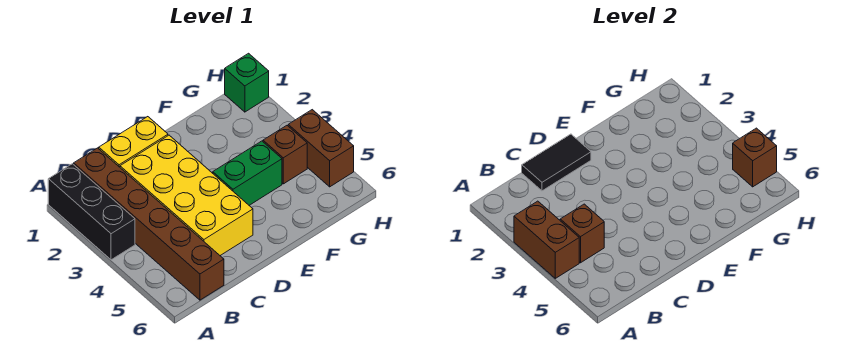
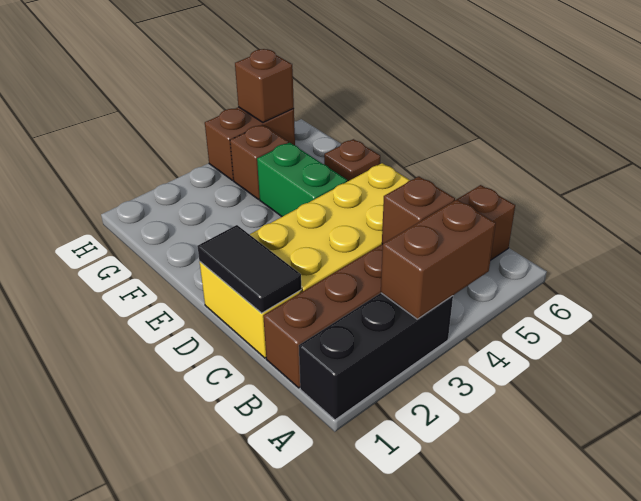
none -> brown 1x1 plate [324,139,380,181]
green 1x1 brick [225,53,269,112] -> none

